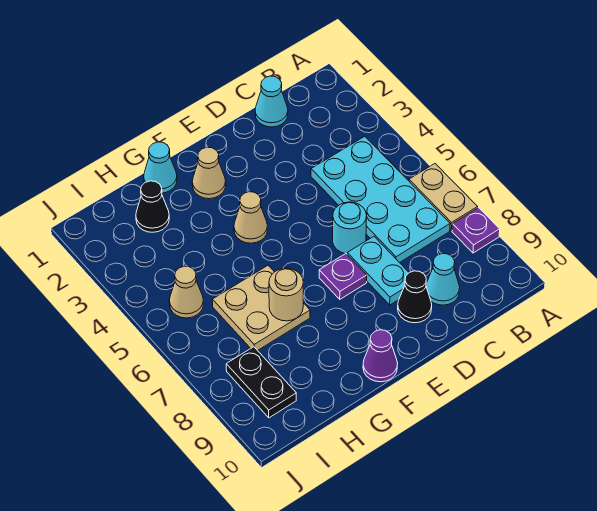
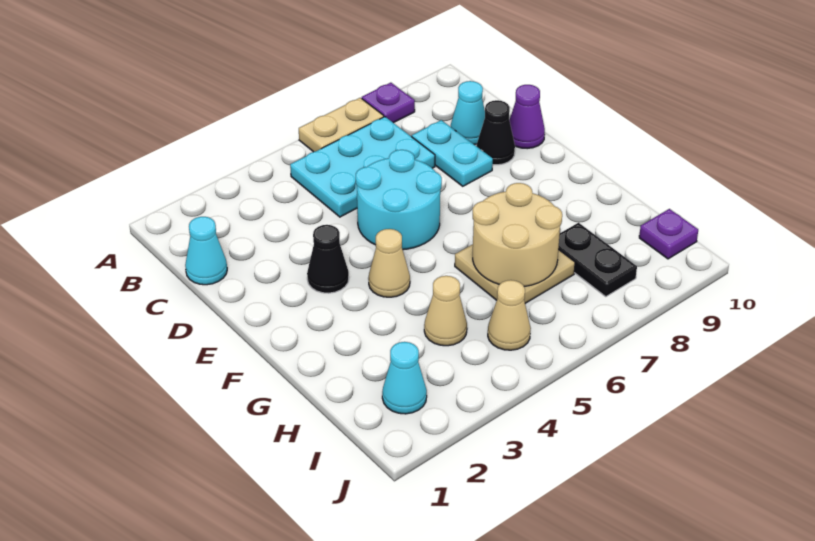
cyan 2x4 plate [311,136,450,263] -> cyan 2x3 plate [290,117,435,217]
cyan 1x1 round brick [333,202,367,254] -> cyan 2x2 round brick [356,150,442,250]
cyan 1x2 plate [347,236,409,305] -> cyan 1x2 plate turned to [412,120,493,186]
purple 1x1 plate [319,254,367,299] -> purple 1x1 plate moved to [639,209,698,259]
tan 1x1 cone [192,147,226,199] -> tan 1x1 cone moved to [424,276,467,346]
purple 1x1 cone [363,330,398,382] -> purple 1x1 cone moved to [509,85,545,149]
cyan 1x1 cone [144,142,177,193] -> cyan 1x1 cone moved to [382,342,427,414]
tan 1x1 round brick [269,268,303,321] -> tan 2x2 round brick [473,183,562,286]
black 1x1 cone [136,181,169,232] -> black 1x1 cone moved to [307,225,349,293]
black 1x2 plate [226,347,296,418] -> black 1x2 plate turned to [558,223,637,297]

